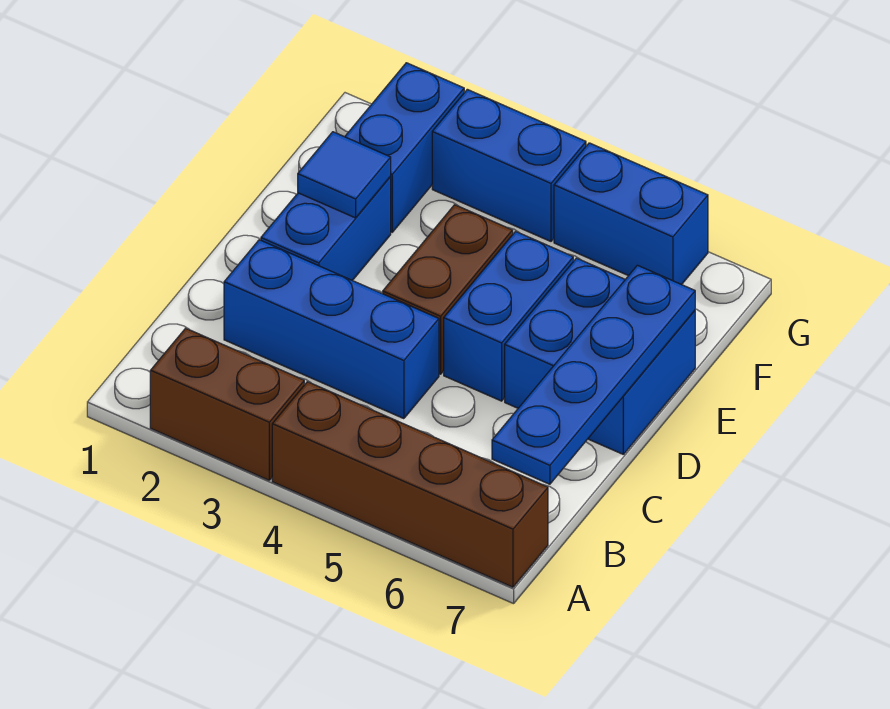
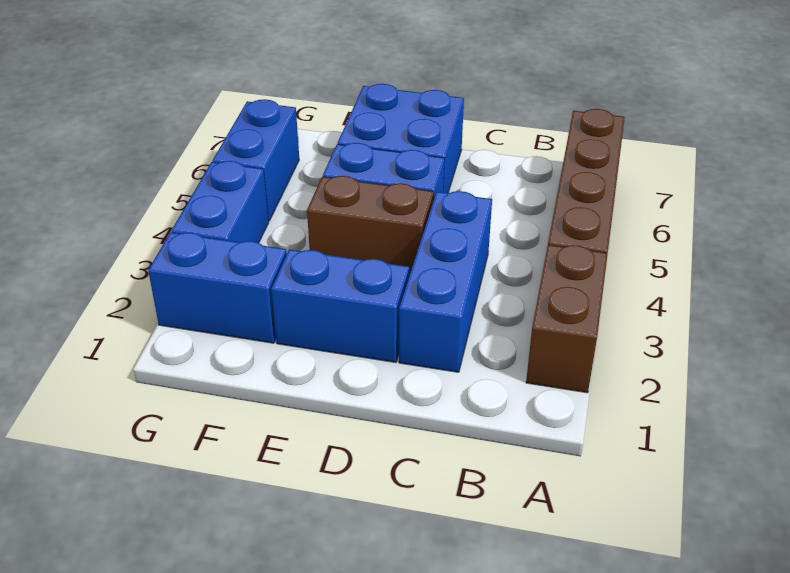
blue 1x4 plate [492,265,695,484] -> none
blue 1x1 tile [298,132,391,218] -> none

